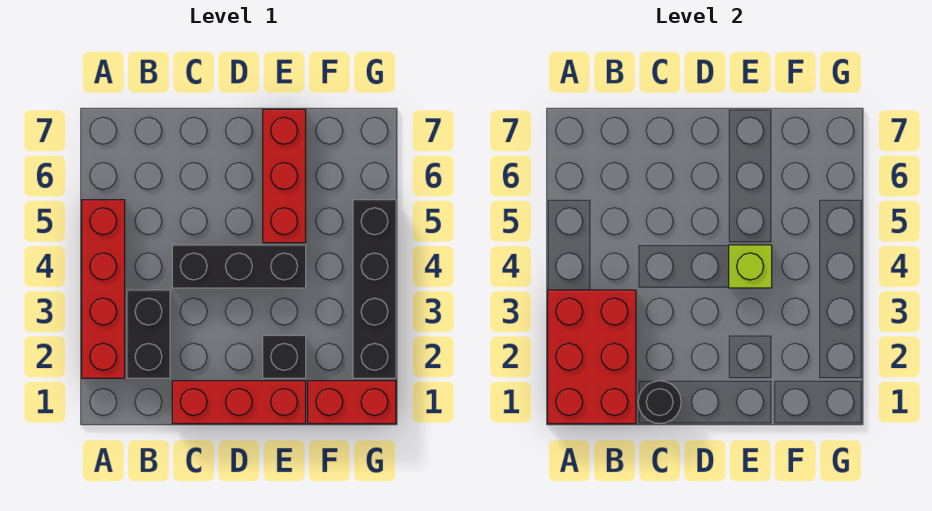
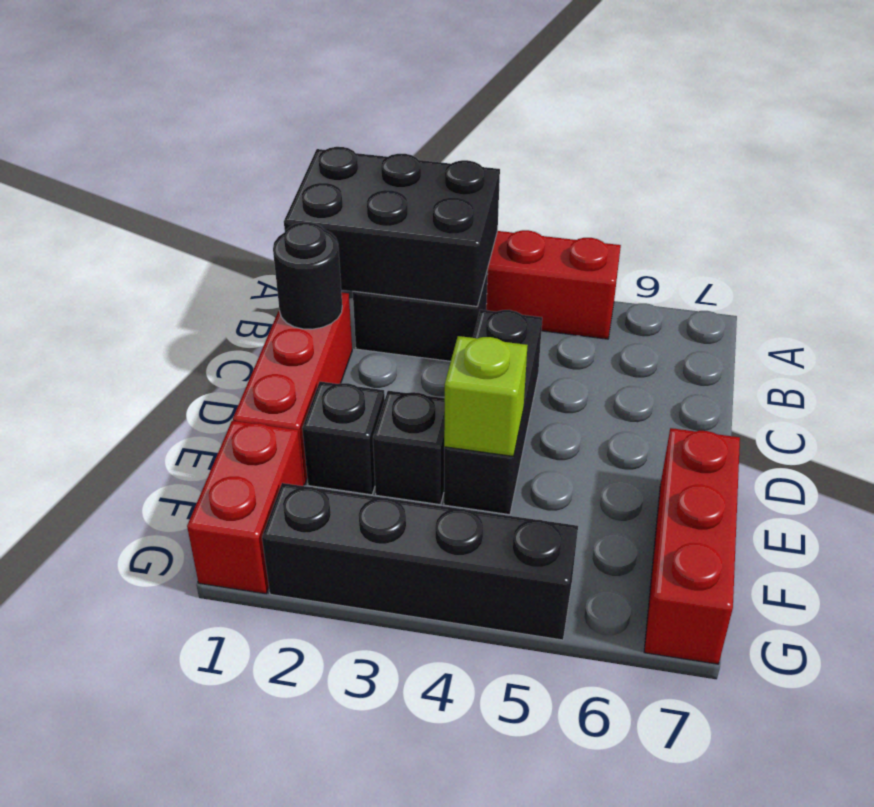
red 2x3 brick [548,290,636,424] -> black 2x3 brick [284,147,500,307]
none -> black 1x1 brick [373,391,445,505]
red 1x3 brick [263,109,306,243] -> red 1x3 brick turned to [644,428,740,664]

